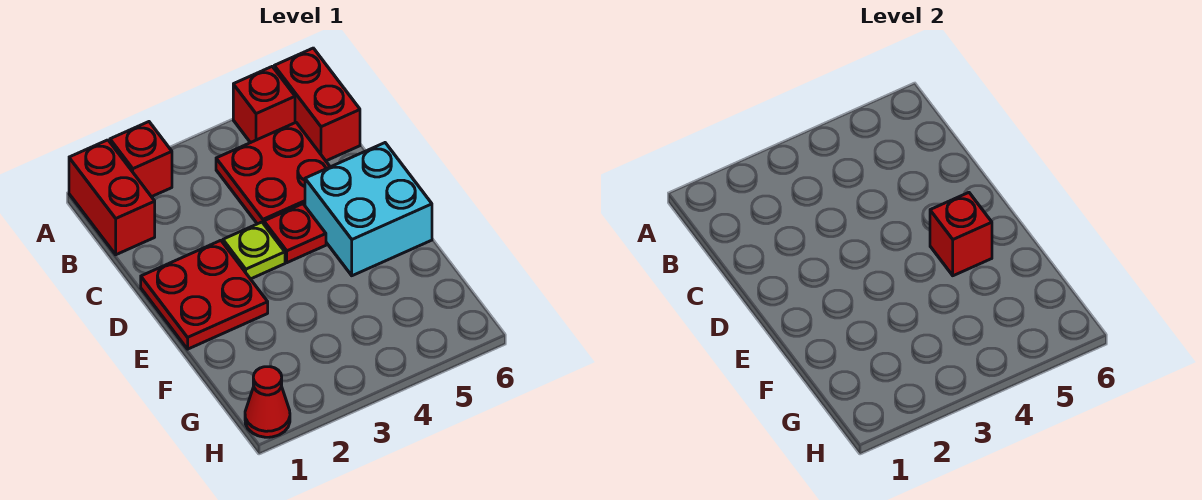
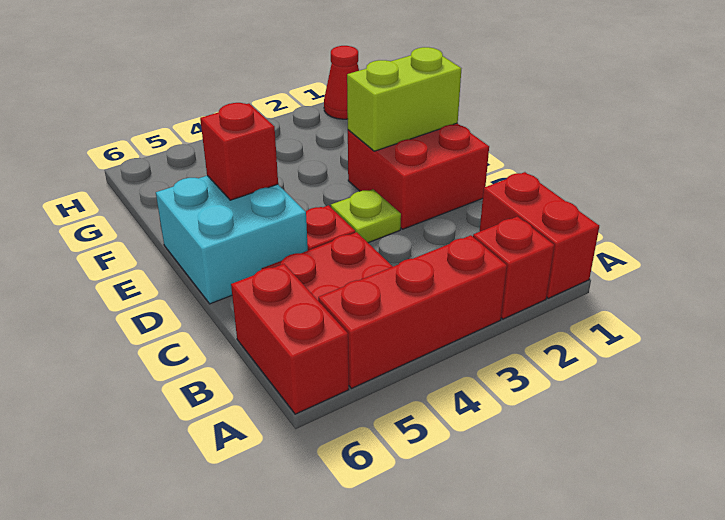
red 1x1 brick [233,67,295,143] -> red 1x3 brick [318,235,507,388]
red 2x2 plate [141,240,268,349] -> red 2x2 brick [348,123,489,229]
none -> lime 1x2 brick [347,47,461,151]

